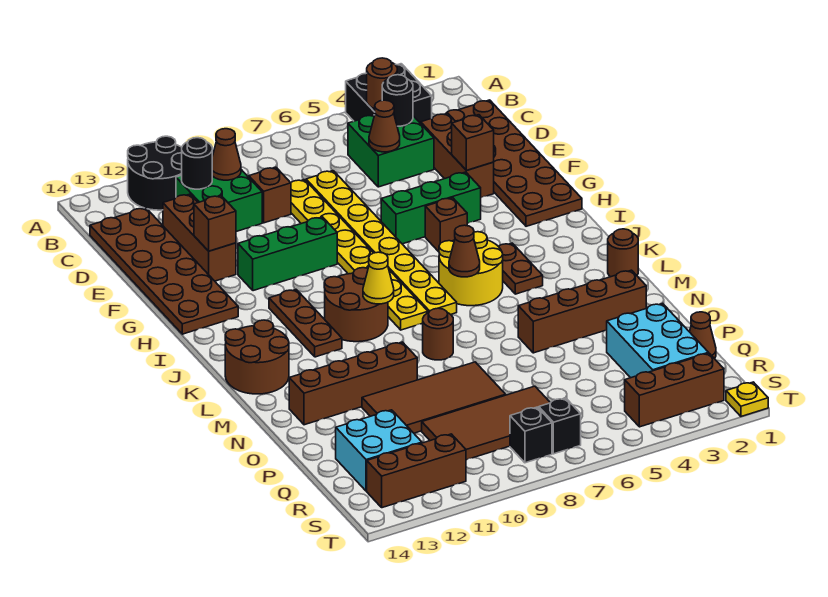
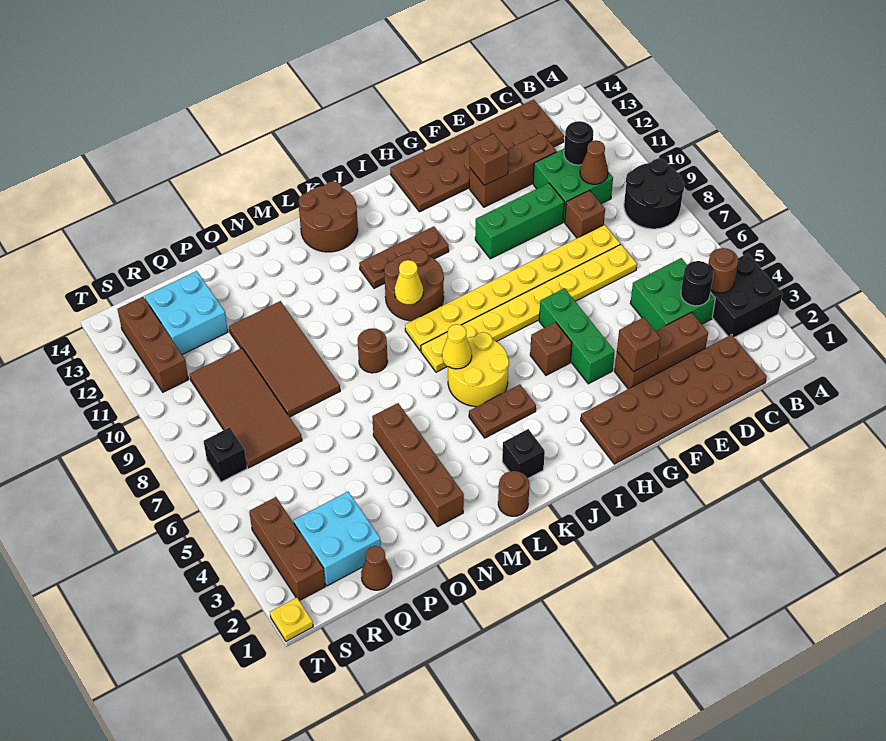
black 2x2 round brick [128,136,182,210] -> black 2x2 round brick moved to [624,159,685,229]
brown 1x1 cone [369,100,400,152] -> none
green 1x3 brick [238,217,337,291] -> green 1x3 brick turned to [475,183,564,259]
brown 1x1 cone [449,225,480,277] -> yellow 1x1 cone [442,324,472,369]
brown 1x4 brick [289,342,417,425] -> none
cyan 2x3 brick [607,303,709,378] -> cyan 2x2 brick [293,492,381,586]
black 1x1 brick [510,407,552,463] -> black 1x1 brick moved to [502,429,545,478]

